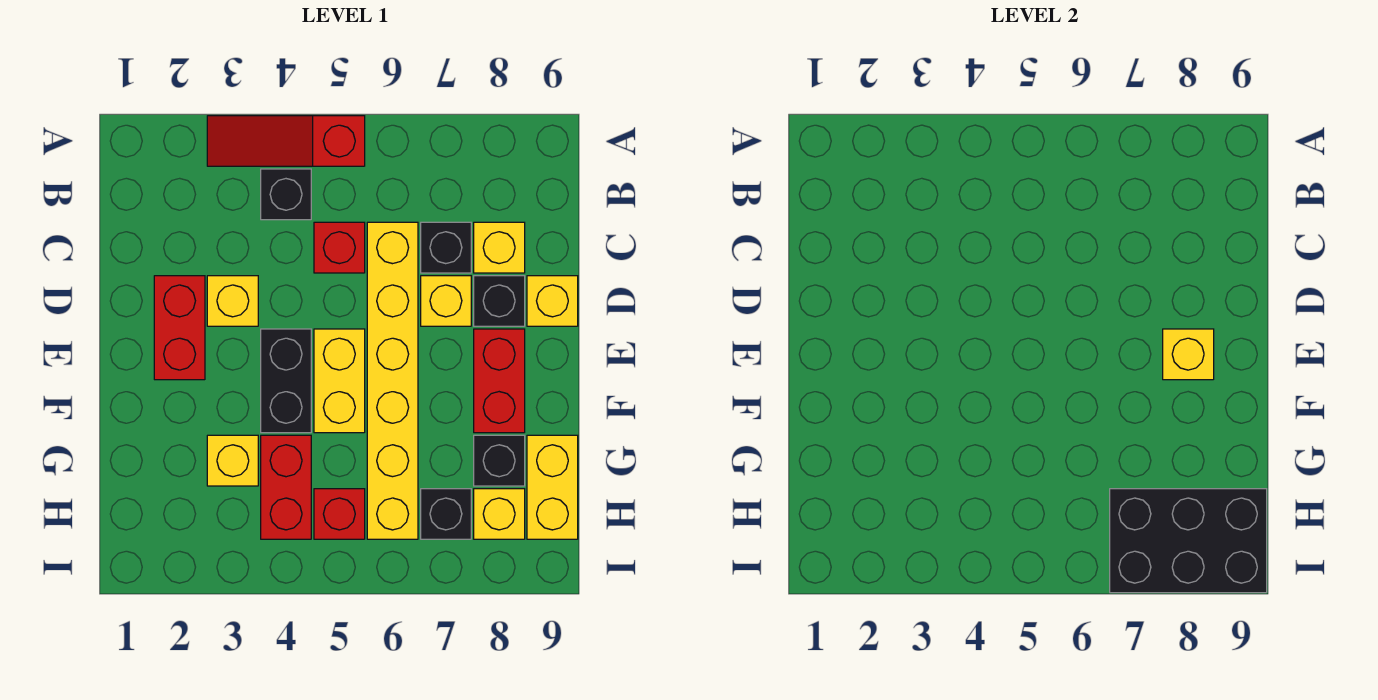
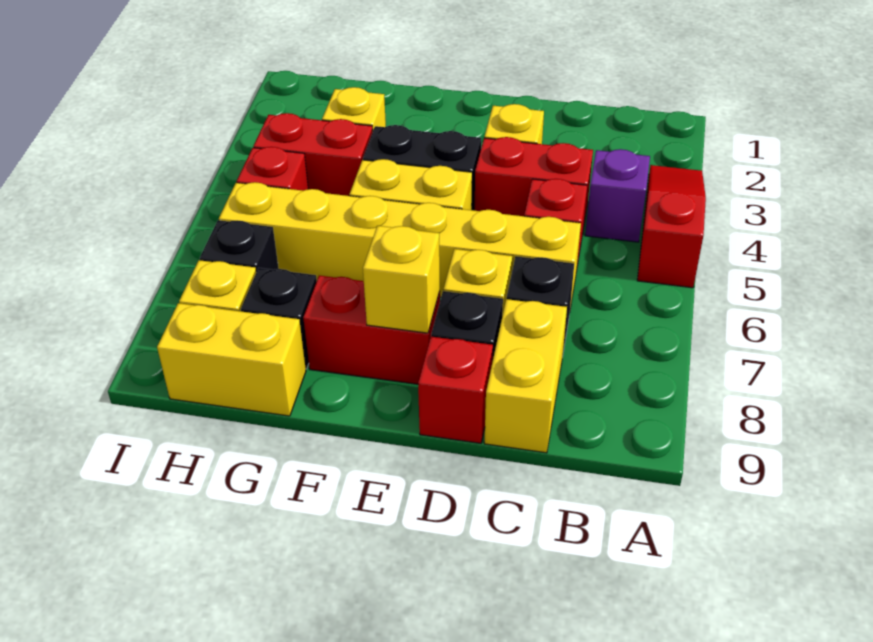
black 1x1 brick [261,169,311,220] -> purple 1x1 brick [585,149,650,242]
yellow 1x1 brick [474,222,525,273] -> yellow 1x2 brick [484,299,567,453]
red 1x2 brick [154,276,205,380] -> red 1x2 brick moved to [475,137,593,229]
yellow 1x1 brick [527,276,578,326] -> red 1x1 brick [418,337,493,443]
black 2x3 brick [1110,489,1267,593] -> none

